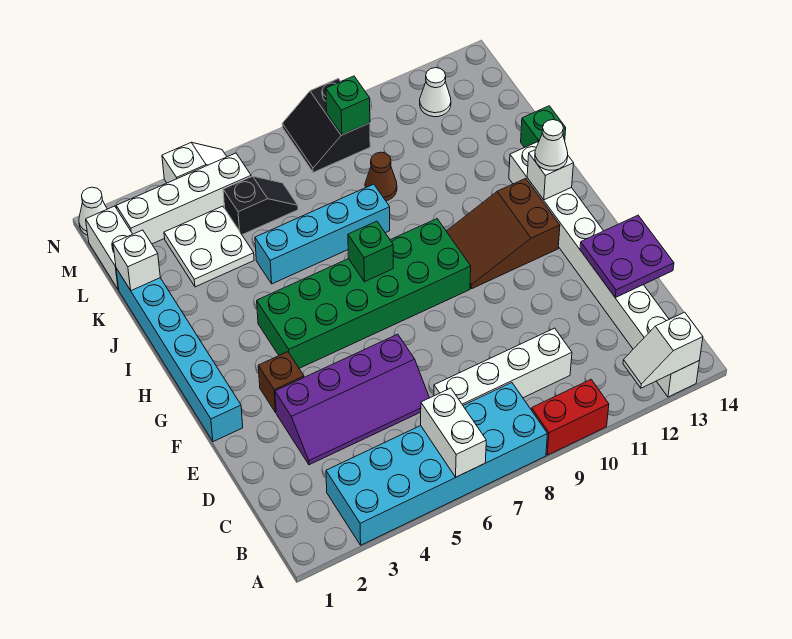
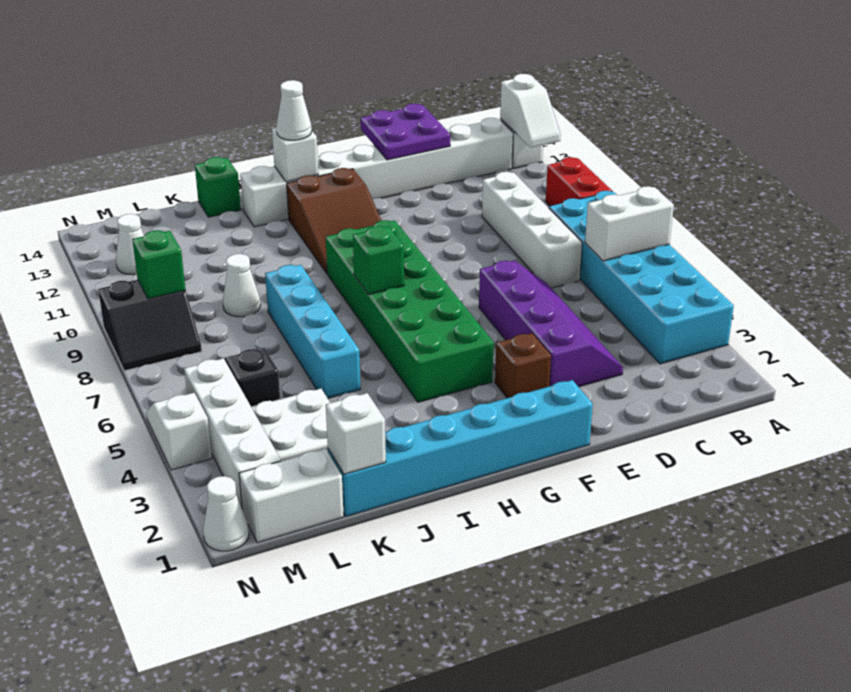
brown 1x1 cone [365,152,397,201] -> white 1x1 cone [223,254,260,317]

